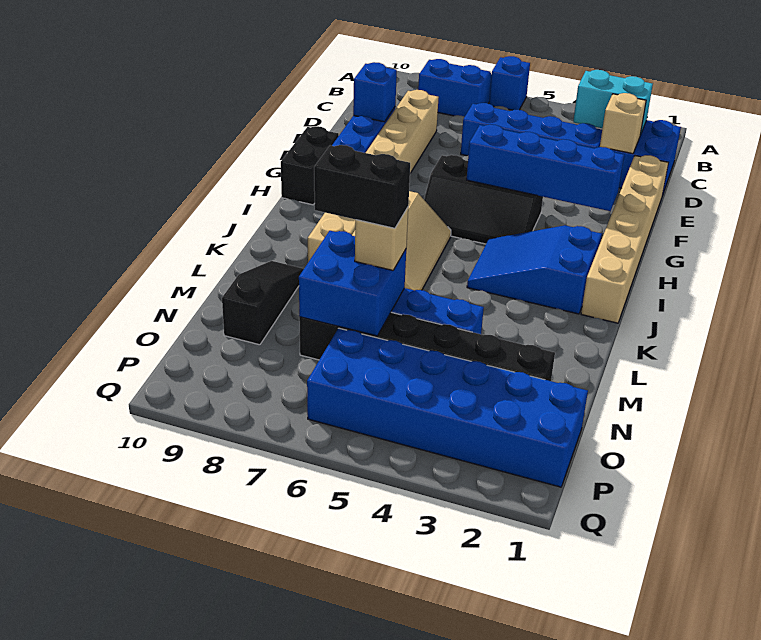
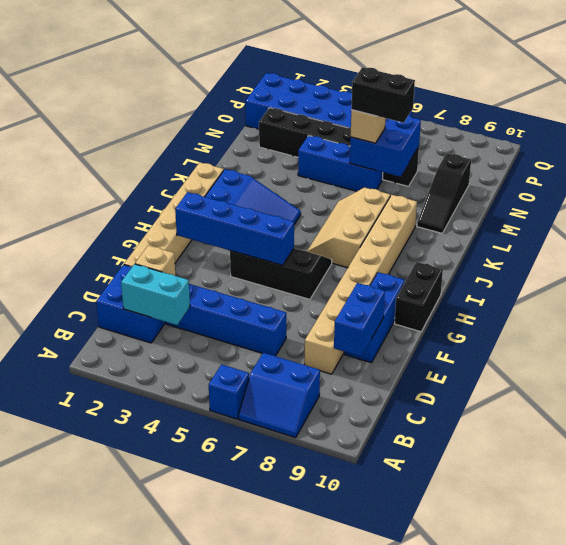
blue 1x1 brick [353,62,397,122] -> blue 1x2 brick [334,283,385,357]

